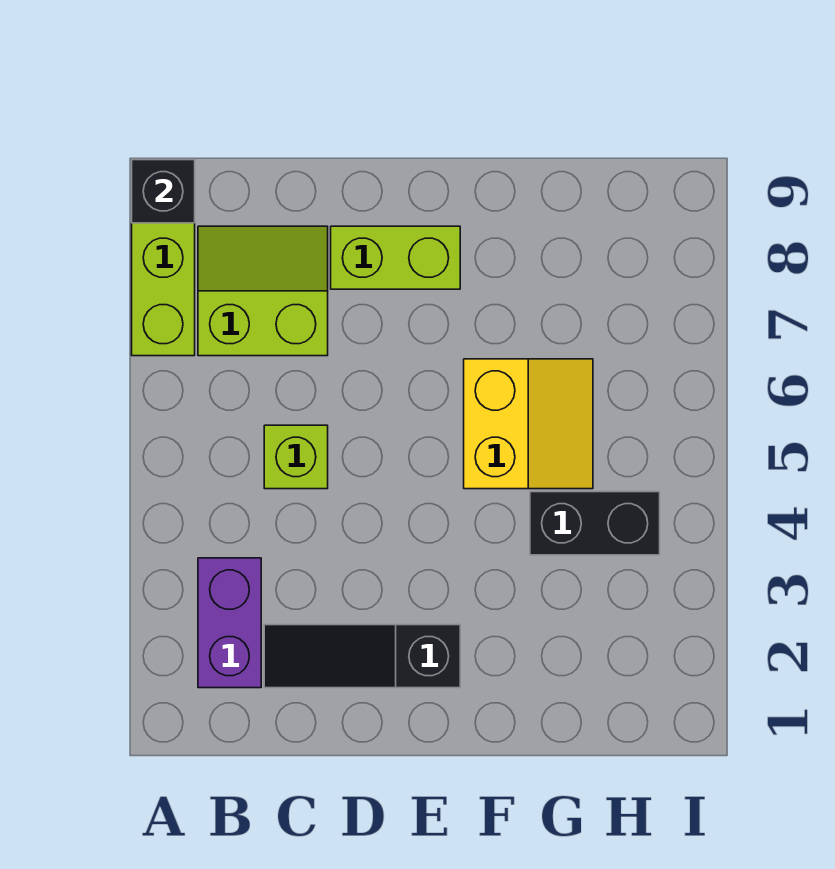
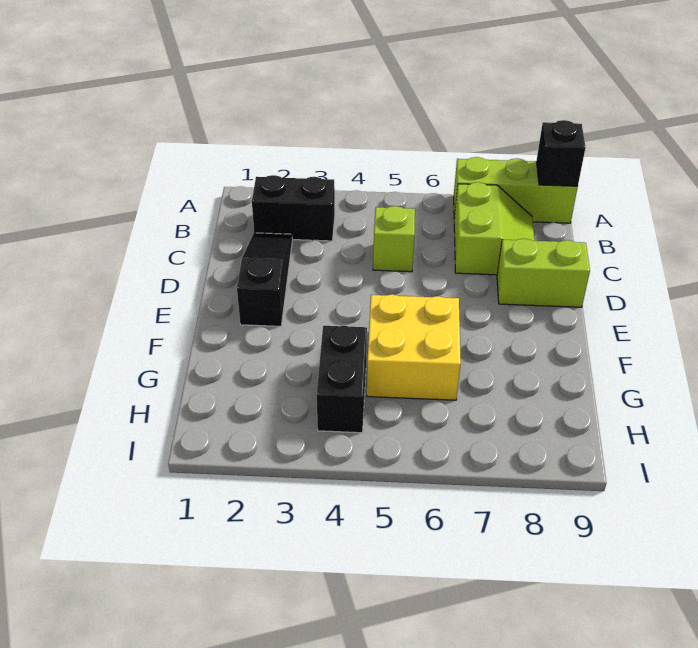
purple 1x2 brick [198,558,261,688] -> black 1x2 brick [252,175,335,241]
lime 1x2 brick [331,226,460,289] -> lime 1x2 brick turned to [497,239,590,307]
yellow 2x2 slope [464,359,593,489] -> yellow 2x2 brick [367,294,461,400]

